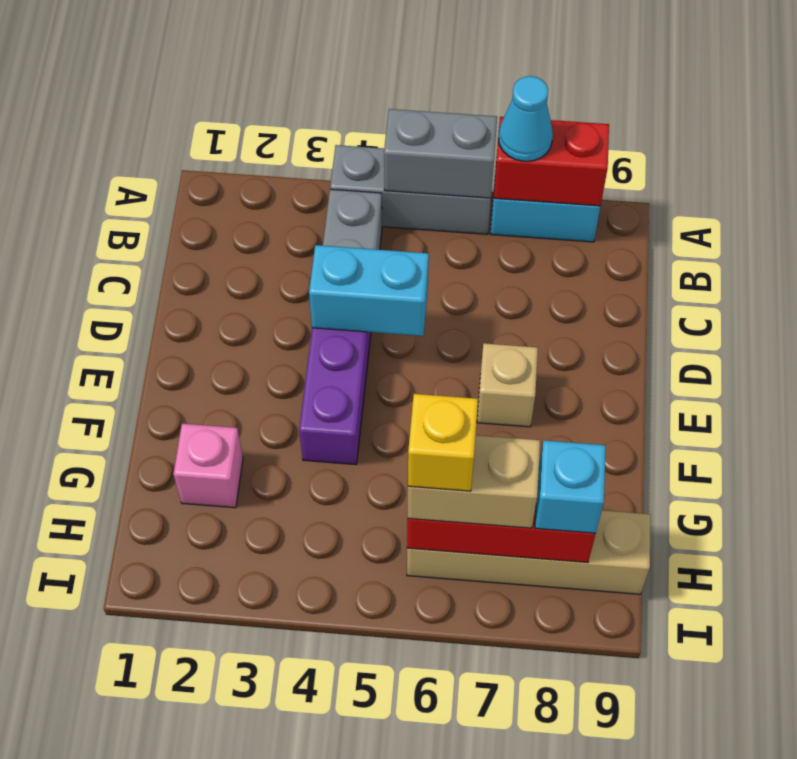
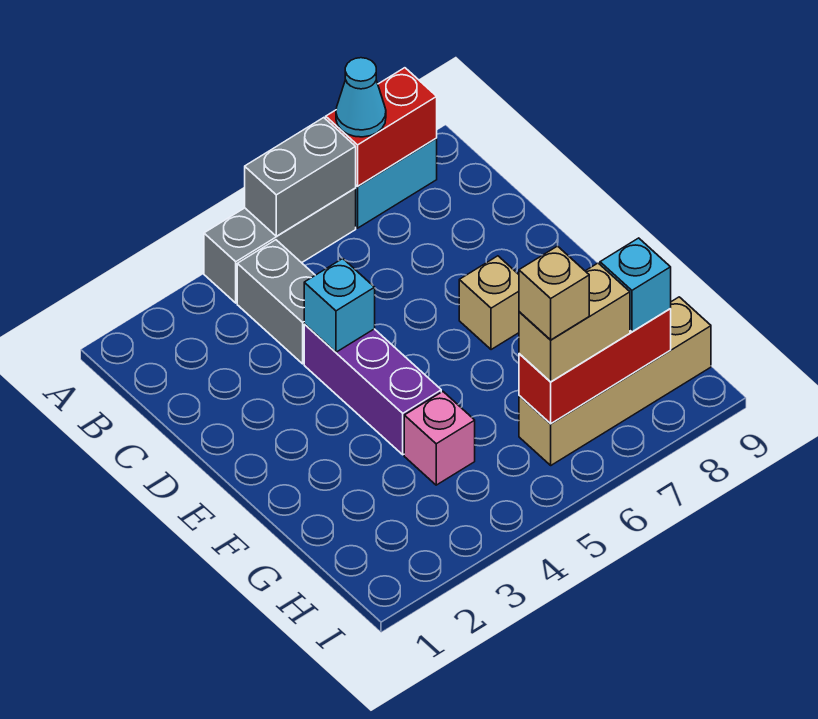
cyan 1x2 brick [309,245,429,336] -> cyan 1x1 brick [304,258,375,352]
pink 1x1 brick [173,424,243,508] -> pink 1x1 brick moved to [404,392,475,485]
yellow 1x1 brick [408,394,478,491] -> tan 1x1 brick [519,246,589,340]

